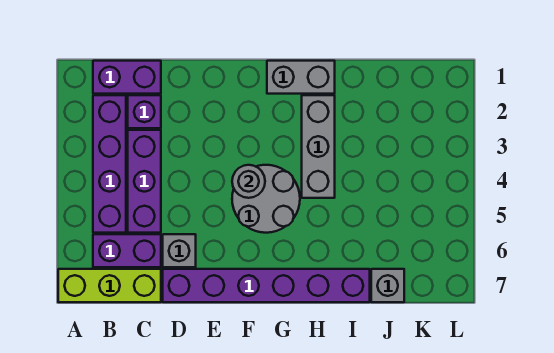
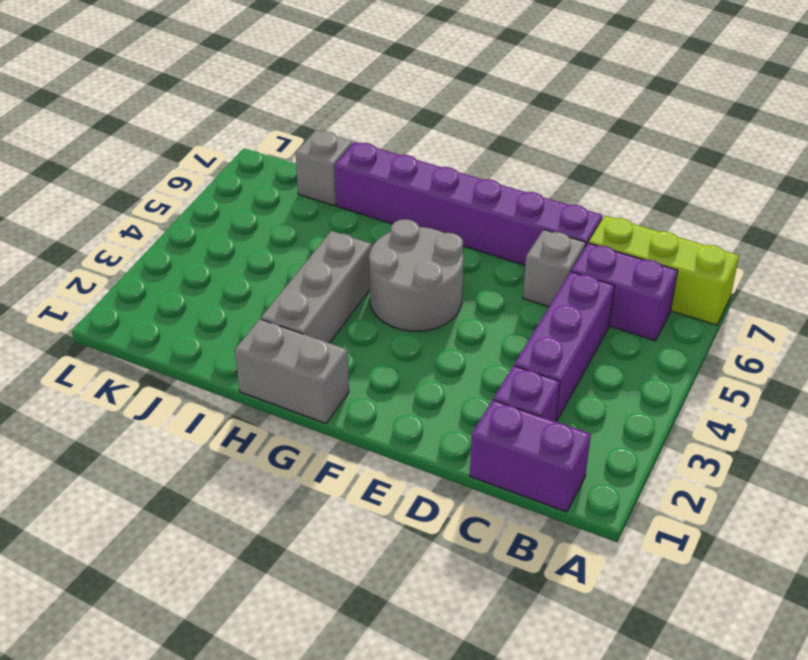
purple 1x4 brick [93,95,126,233] -> none
grey 1x1 round brick [232,165,265,198] -> none

